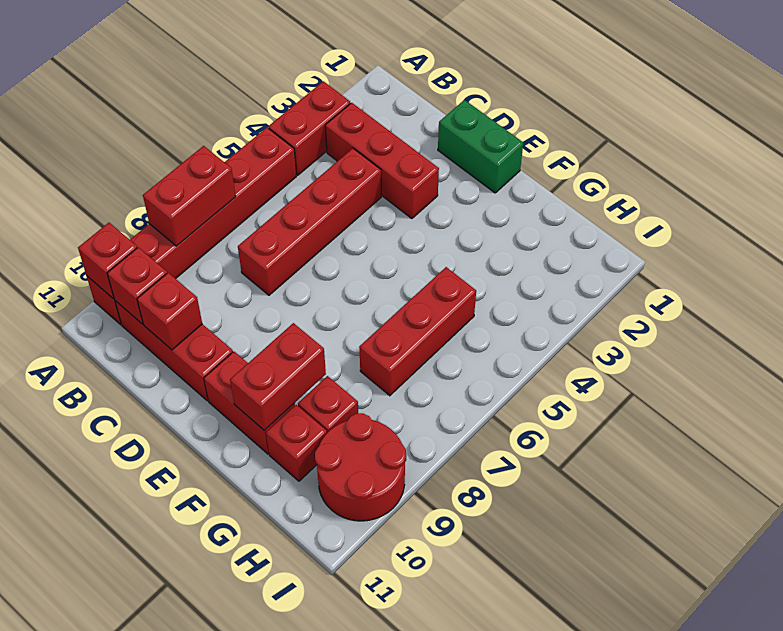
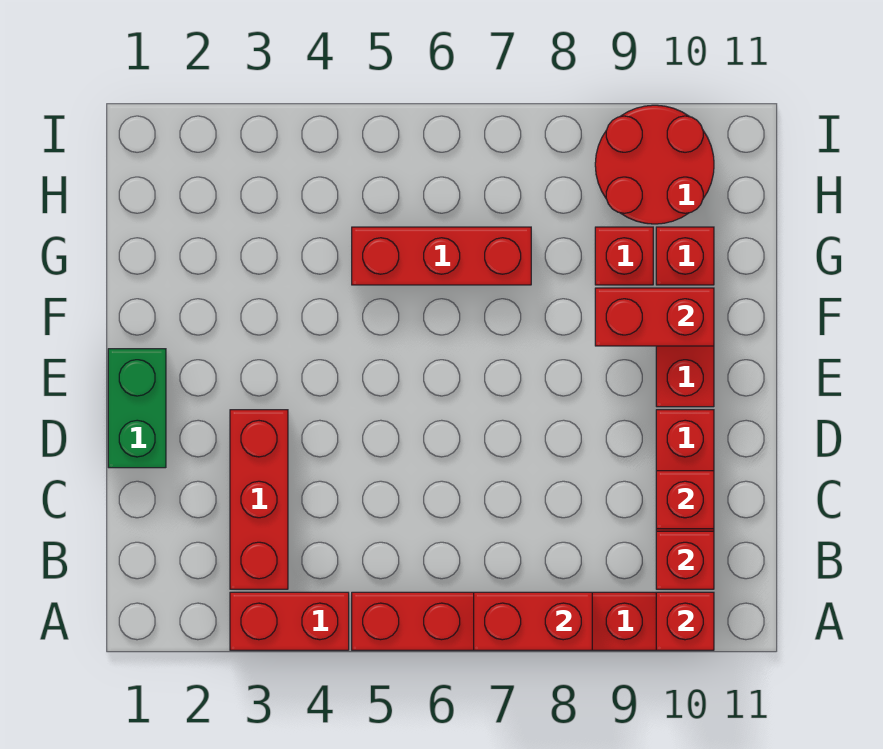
red 1x4 brick [238,148,381,295] -> none

